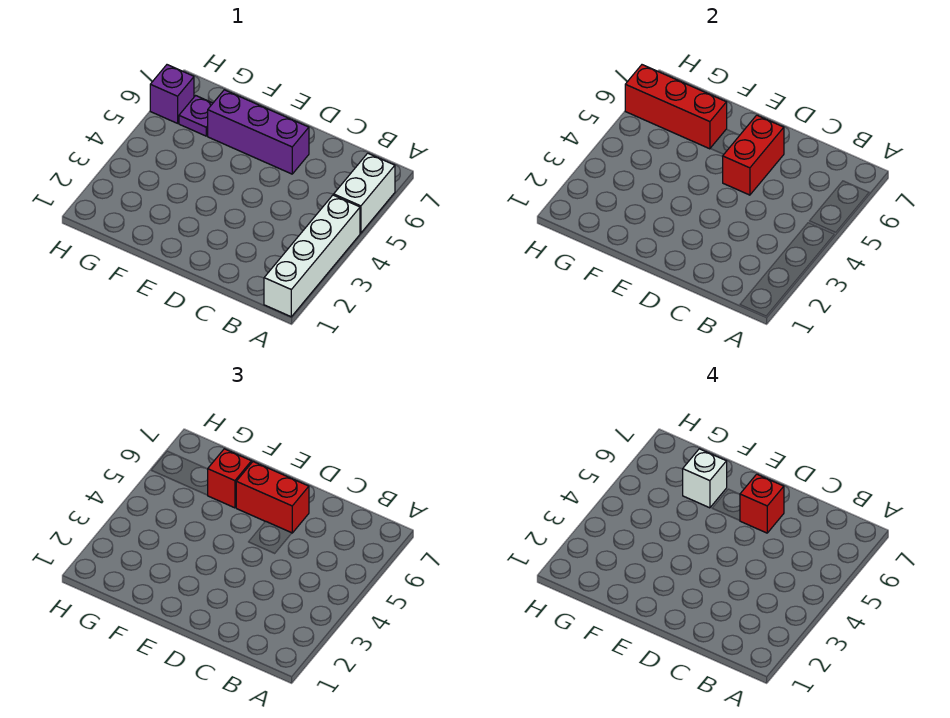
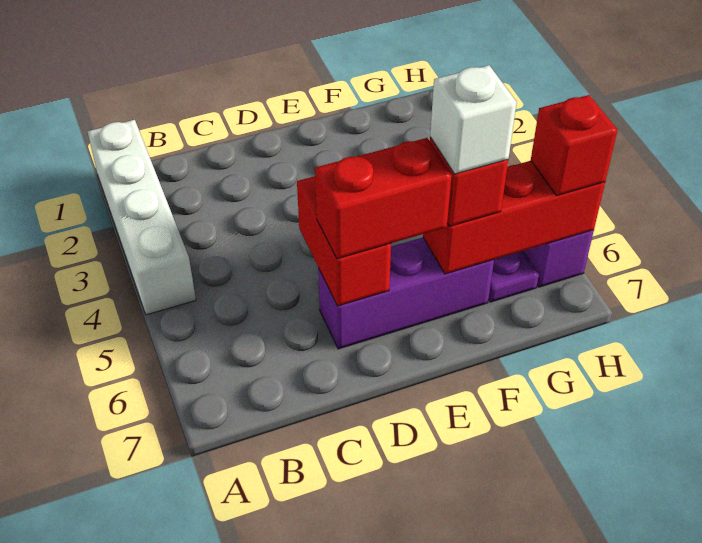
white 1x2 brick [334,153,395,233] -> none
red 1x1 brick [740,474,784,533] -> red 1x1 brick moved to [531,95,617,196]

